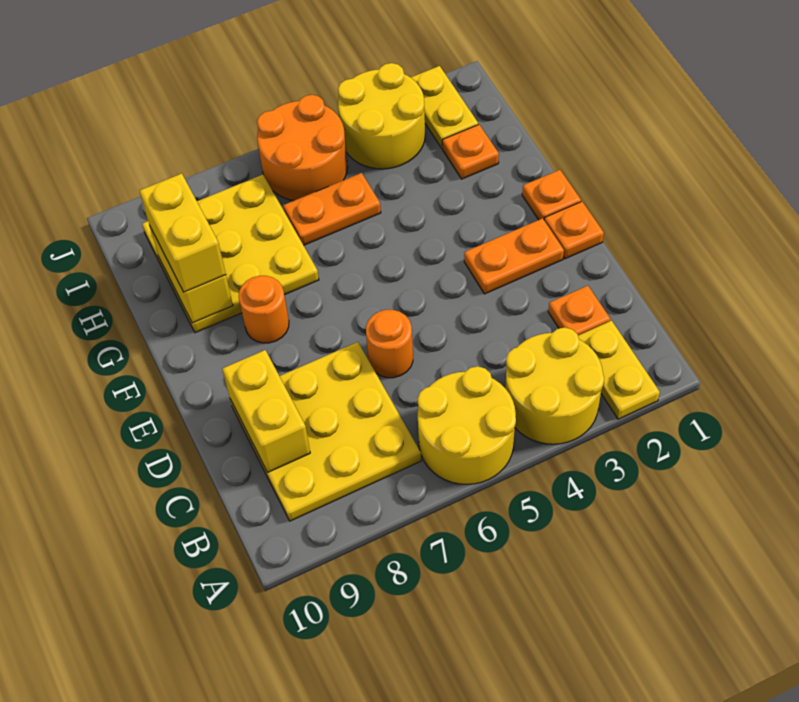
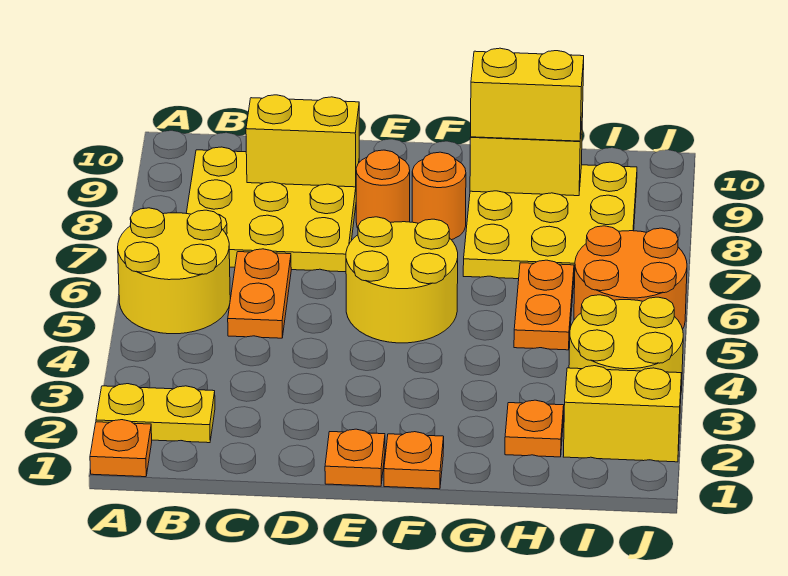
yellow 2x2 round brick [505,327,604,444] -> yellow 2x2 round brick moved to [346,217,458,343]
orange 1x1 plate [548,286,610,335] -> orange 1x1 plate moved to [90,420,152,477]
orange 1x1 round brick [366,310,413,378] -> orange 1x1 round brick moved to [356,150,410,228]
orange 1x2 plate [464,218,564,294] -> orange 1x2 plate moved to [228,249,291,338]
yellow 1x2 plate [411,66,478,148] -> yellow 1x2 brick [563,366,681,462]

